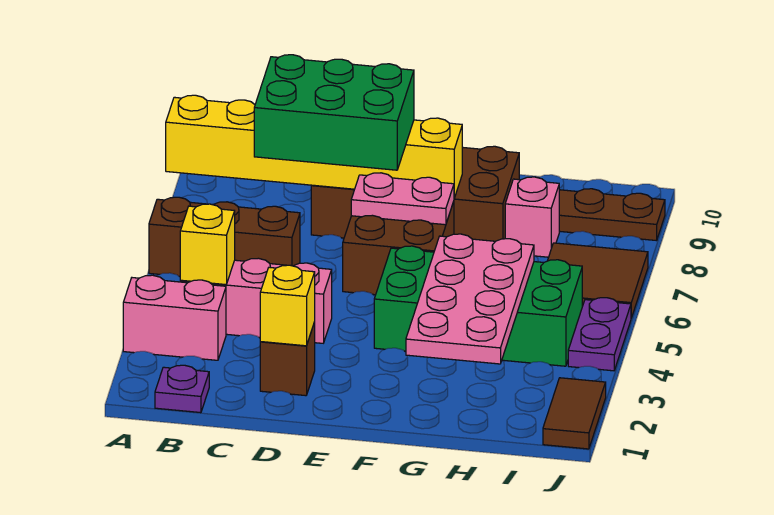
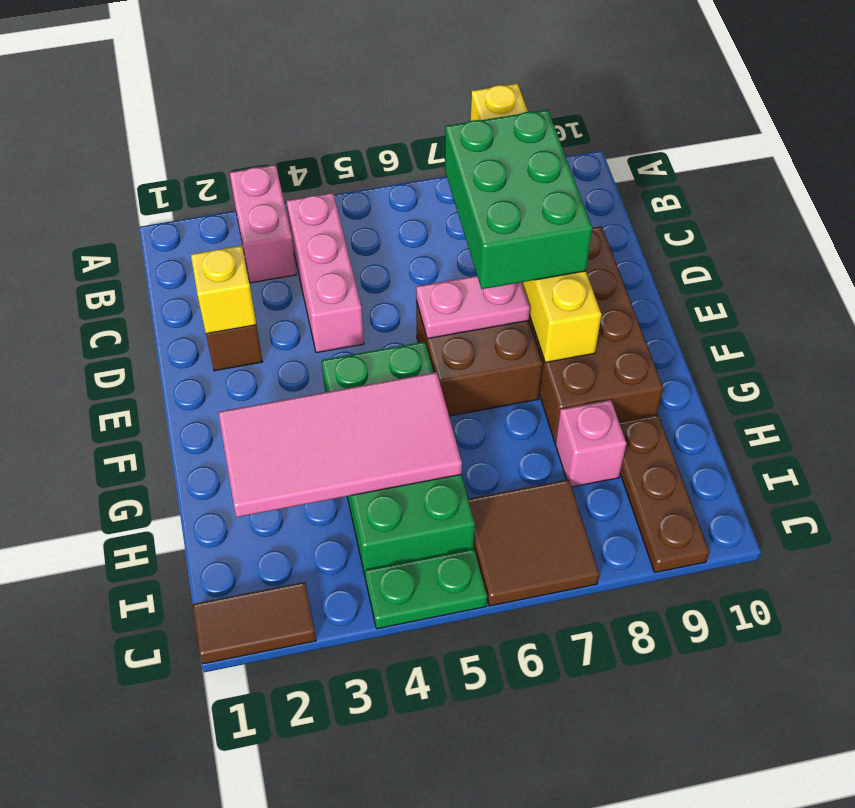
brown 1x3 brick [149,197,300,276] -> none
purple 1x1 plate [155,365,209,413] -> none
yellow 1x1 brick [180,204,235,285] -> none
pink 1x2 plate [351,173,454,225] -> pink 1x2 plate turned to [416,276,530,339]
pink 2x4 plate [406,234,534,364] -> pink 2x4 tile [218,372,462,517]
purple 1x2 plate [568,298,631,371] -> green 1x2 plate [365,549,487,629]

